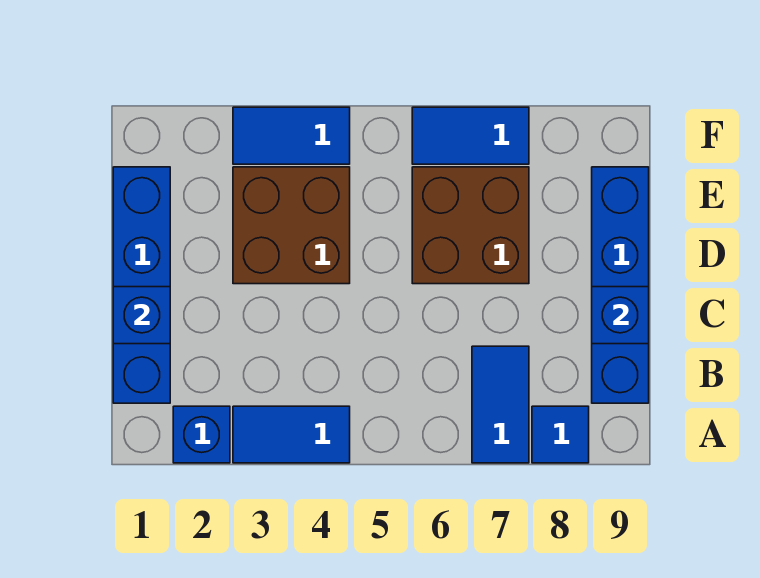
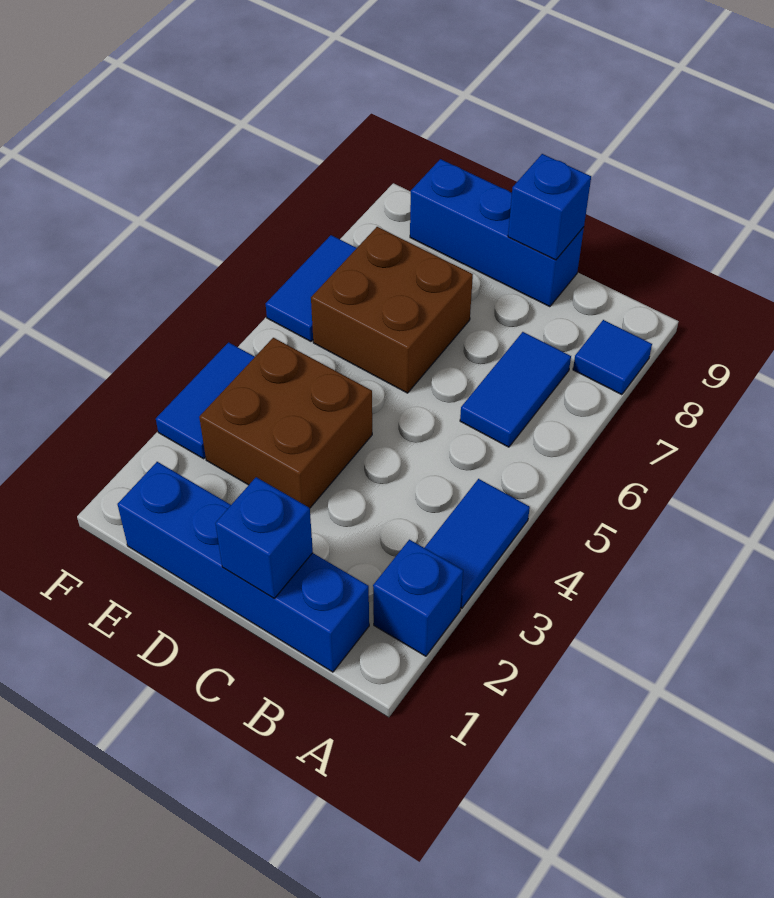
blue 1x2 tile [472,346,529,463] -> blue 1x2 tile turned to [460,332,571,447]
blue 1x4 brick [592,167,649,403] -> blue 1x3 brick [410,159,584,307]

